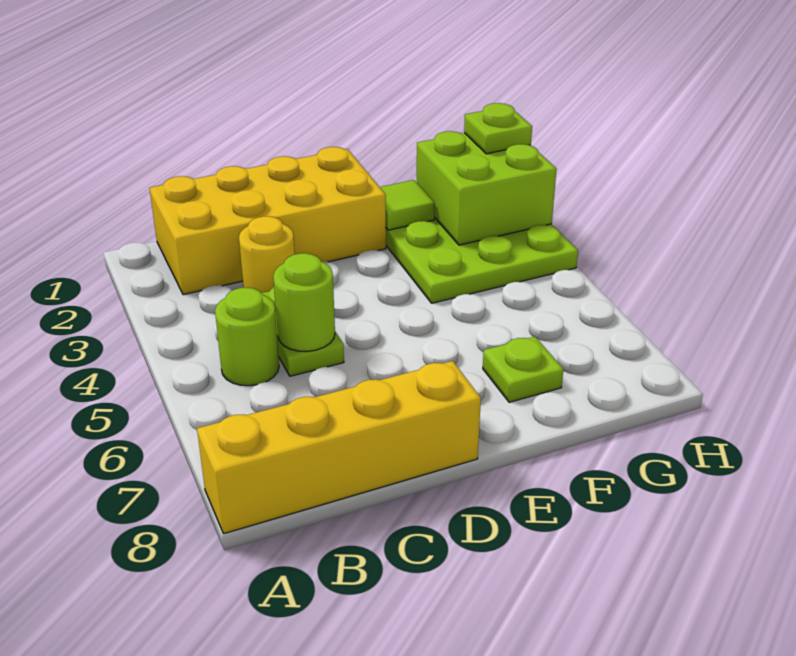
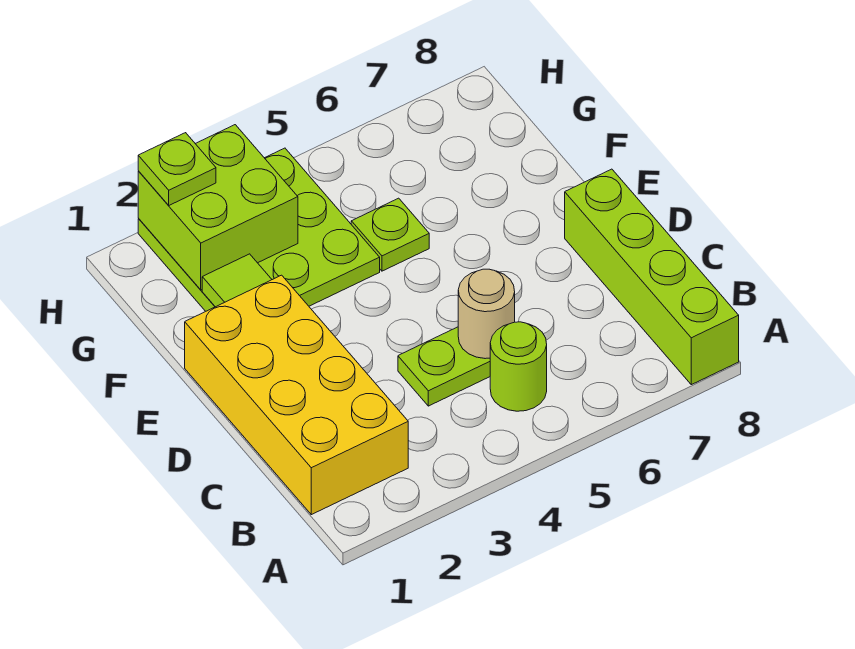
yellow 1x4 brick [197,361,481,534] -> lime 1x4 brick [565,169,739,385]
yellow 1x1 round brick [239,216,295,293] -> none
lime 1x1 round brick [273,253,335,351] -> tan 1x1 round brick [458,269,515,359]
lime 1x1 plate [483,337,563,402] -> lime 1x1 plate moved to [351,198,429,271]

